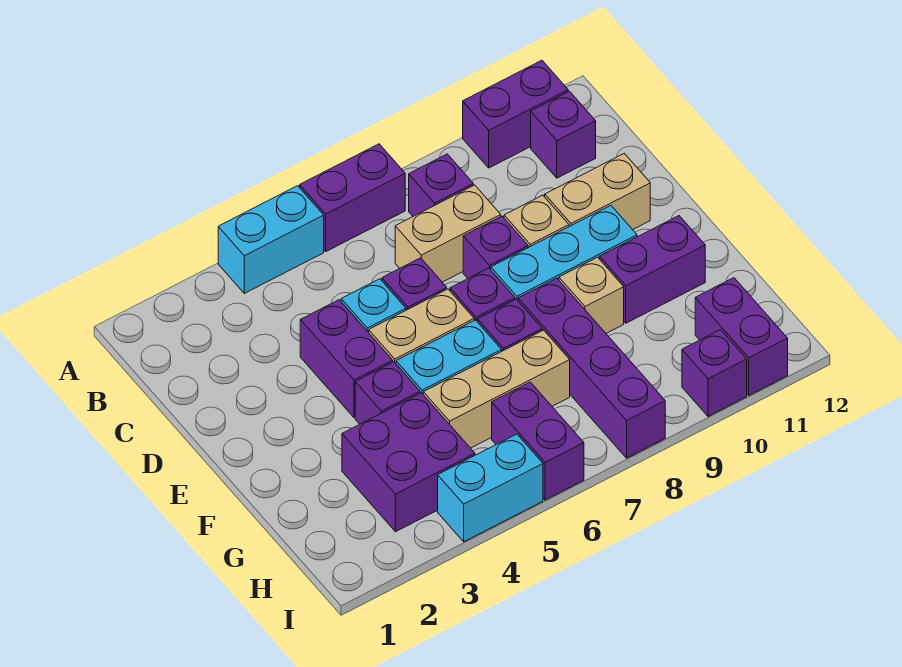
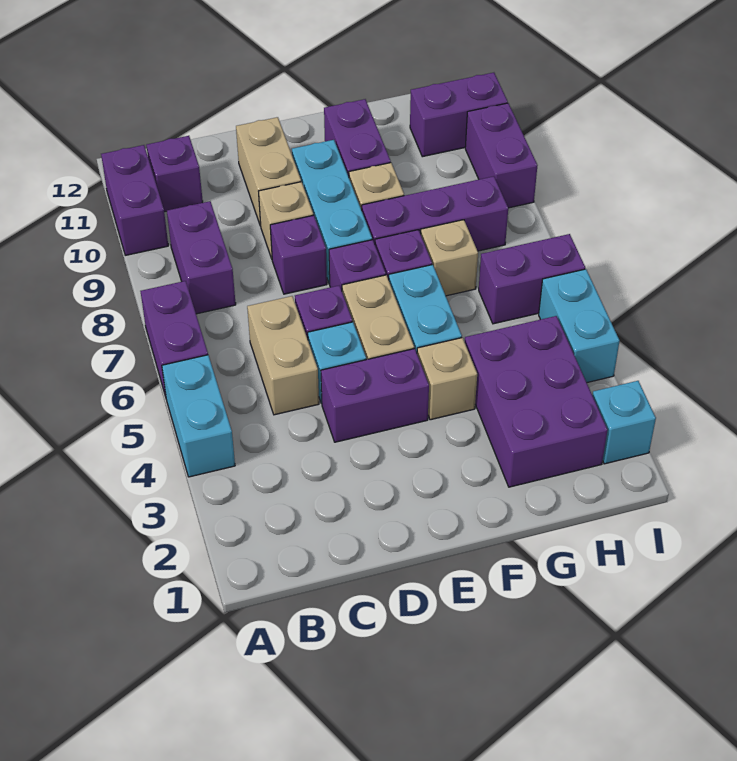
purple 1x1 brick [409,154,473,216] -> purple 1x2 brick [167,201,236,314]
tan 1x2 brick [395,185,501,282] -> tan 1x2 brick moved to [247,296,319,415]
purple 1x1 brick [355,362,420,424] -> tan 1x1 brick [417,338,477,420]
purple 1x4 brick [518,278,665,458] -> purple 1x3 brick [362,176,508,251]
purple 2x2 brick [342,393,475,532] -> purple 2x3 brick [465,316,608,487]
tan 1x3 brick [423,330,570,448] -> tan 1x1 brick [421,220,478,296]
none -> cyan 1x1 brick [592,381,656,464]
purple 1x1 brick [682,330,747,416] -> purple 1x2 brick [465,103,538,208]

